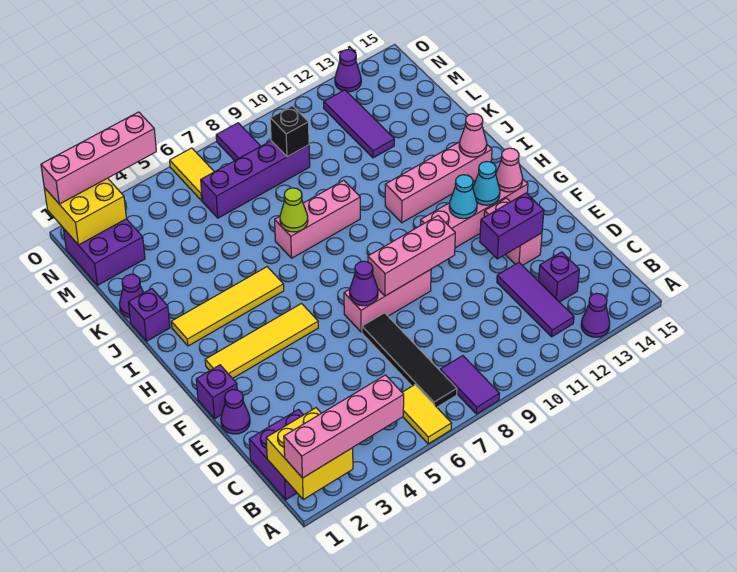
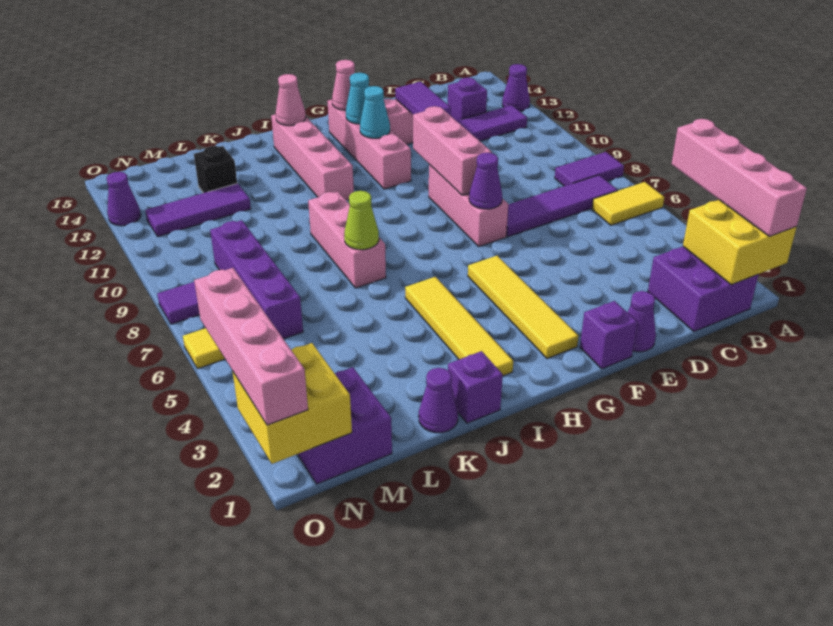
black 1x4 tile [362,313,457,407] -> purple 1x4 tile [506,175,618,237]
purple 1x2 brick [480,193,544,259] -> purple 1x2 tile [395,82,451,116]
black 1x1 brick [270,106,309,157] -> black 1x1 brick moved to [194,146,237,193]

